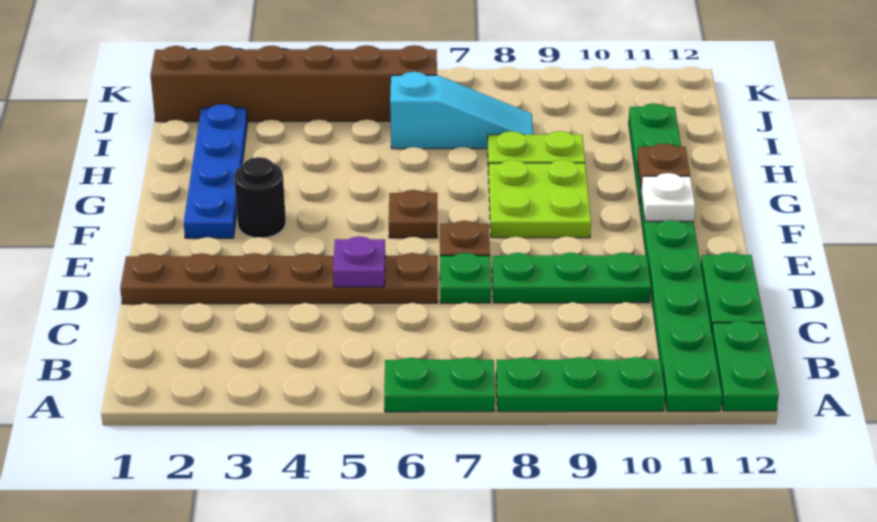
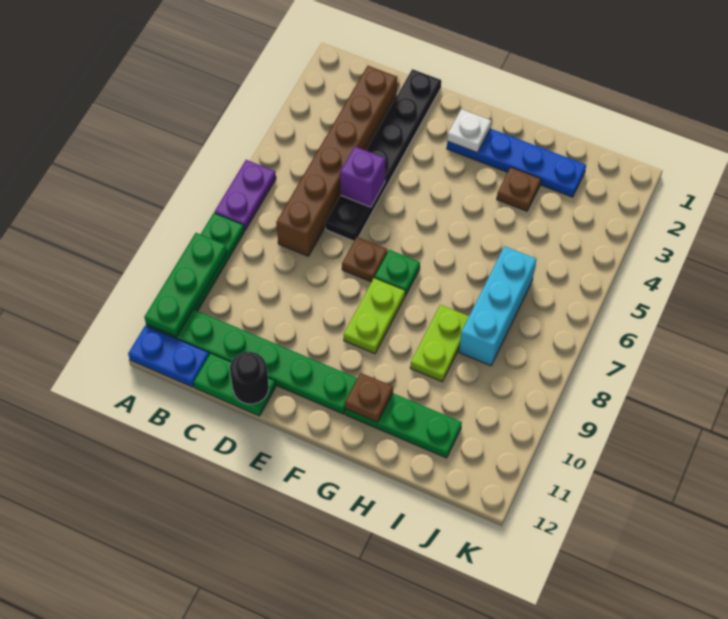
green 1x2 plate [384,357,495,412] -> purple 1x2 plate [215,160,276,231]
green 1x2 plate [712,321,779,411] -> blue 1x2 plate [128,326,209,387]
brown 1x6 plate [120,253,438,304] -> black 1x6 plate [325,69,441,241]
purple 1x1 plate [333,236,385,287] -> purple 1x1 brick [340,147,385,207]
green 1x1 plate [440,253,491,303] -> green 1x1 plate moved to [375,250,420,296]
green 1x3 plate [492,252,651,303] -> green 1x3 plate moved to [144,233,227,337]
black 1x1 round brick [234,157,286,238] -> black 1x1 round brick moved to [230,352,269,404]
brown 1x1 plate [389,190,437,238] -> brown 1x1 plate moved to [497,167,541,211]
lime 2x2 plate [489,160,591,238] -> lime 1x2 plate [344,278,405,354]
white 1x1 plate [641,173,695,221] -> white 1x1 plate moved to [447,109,491,153]
cyan 1x3 slope [390,72,533,149] -> cyan 1x3 brick [459,246,536,366]
brown 1x6 brick [150,45,437,122] -> brown 1x6 brick moved to [276,66,397,256]

